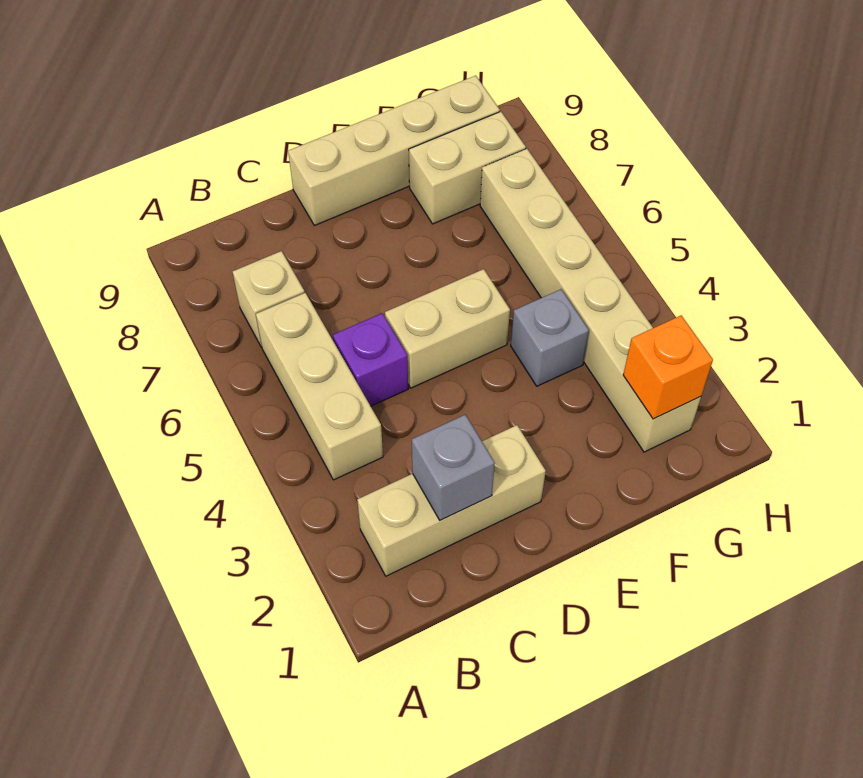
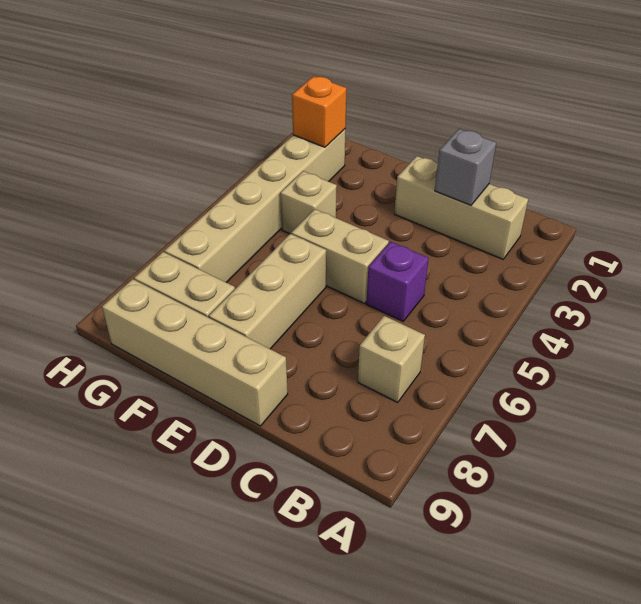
tan 1x3 brick [256,293,383,480] -> tan 1x3 brick moved to [209,234,326,349]
grey 1x1 brick [511,289,589,386] -> tan 1x1 brick [280,171,337,234]

